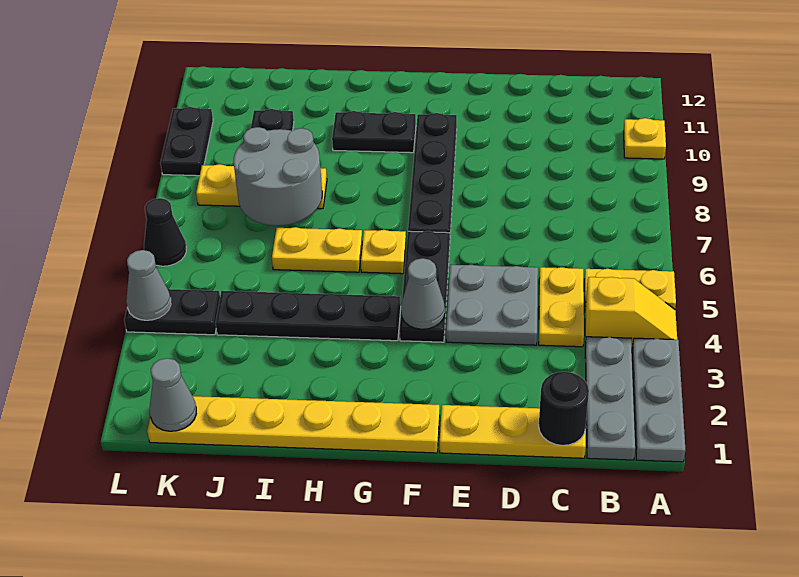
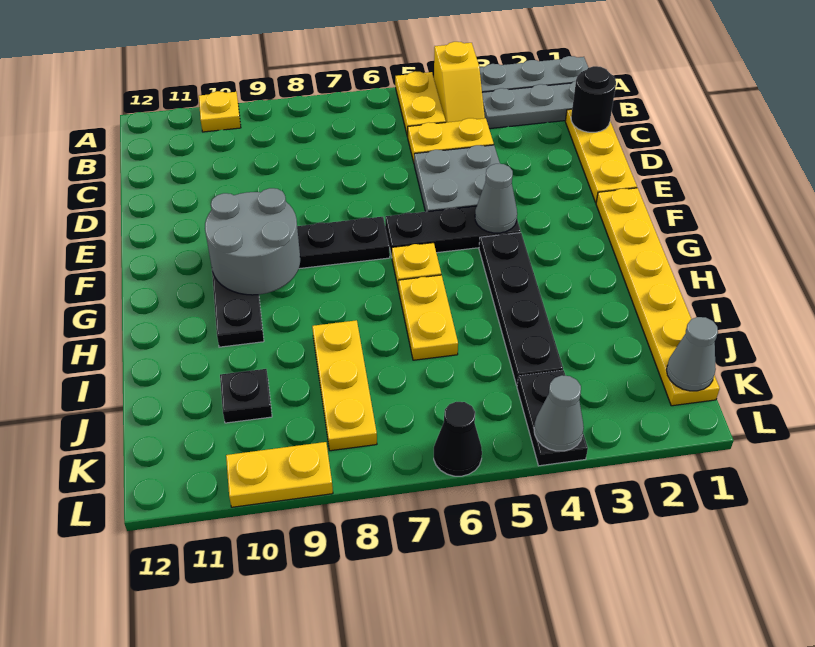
yellow 1x2 slope [585,277,677,347] -> yellow 1x2 slope turned to [434,42,485,122]
grey 2x2 round brick [233,127,322,226] -> grey 2x2 round brick moved to [205,188,300,295]
black 1x2 plate [161,107,213,176] -> yellow 1x2 plate [226,442,333,507]

